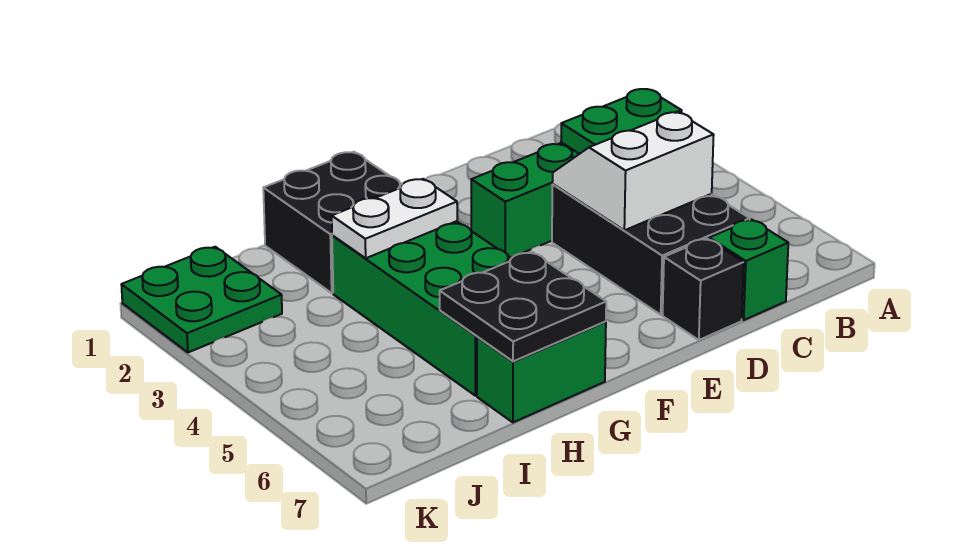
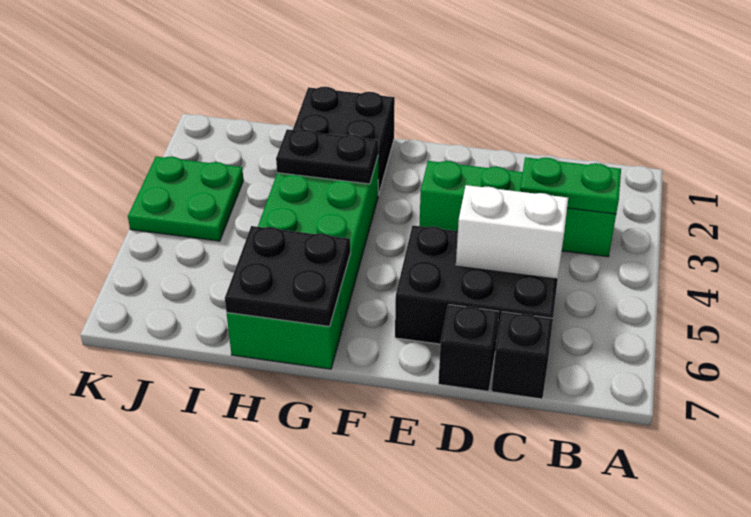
black 2x3 brick [552,184,750,315] -> black 2x3 brick turned to [395,226,558,351]
green 1x1 brick [709,220,788,320] -> black 1x1 brick [492,312,553,399]
white 1x2 plate [332,179,457,258] -> black 1x2 plate [276,129,378,184]
green 2x2 plate [121,247,282,352] -> green 2x2 plate moved to [128,157,244,241]

